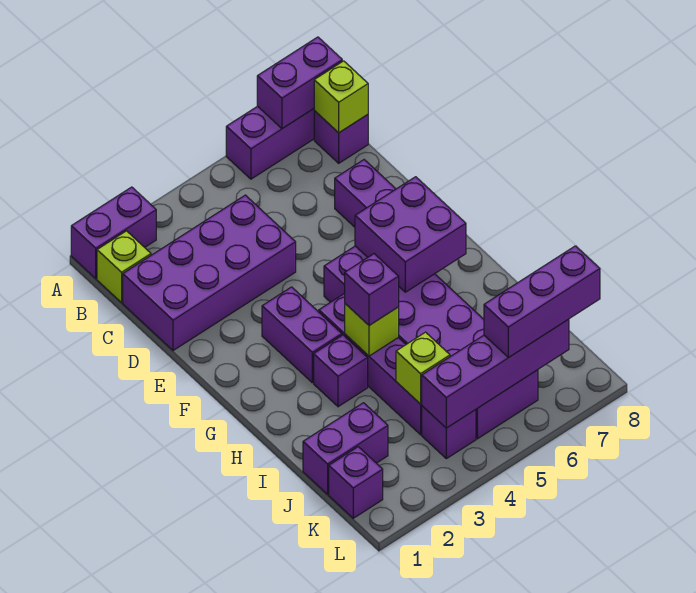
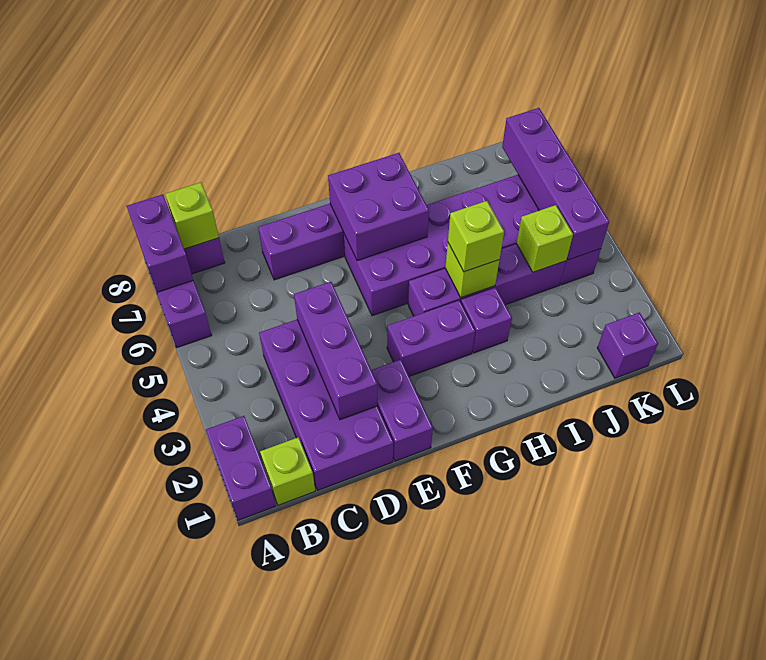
purple 1x1 brick [345,254,399,325] -> lime 1x1 brick [448,201,504,272]
purple 1x2 brick [303,403,388,494] -> purple 1x2 brick moved to [371,360,433,461]
purple 1x3 brick [484,246,600,358] -> purple 1x3 brick moved to [294,282,377,420]

